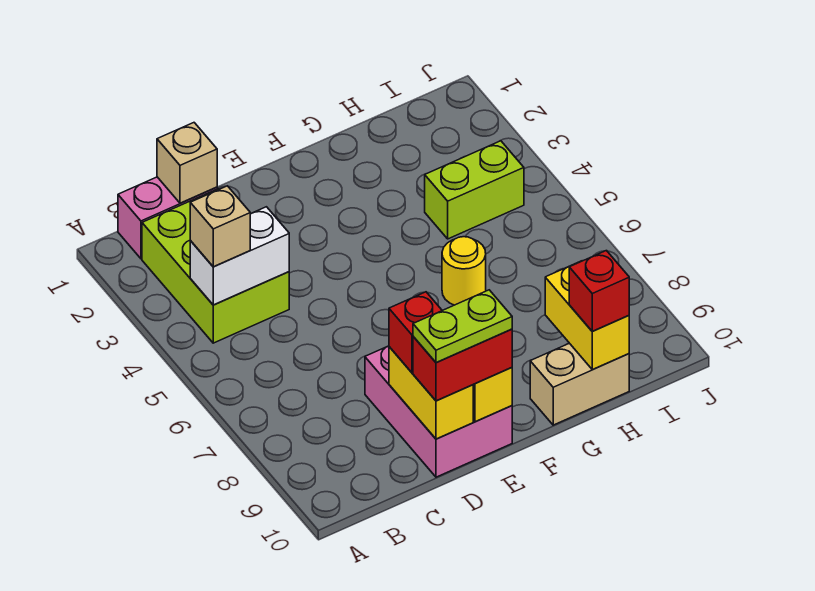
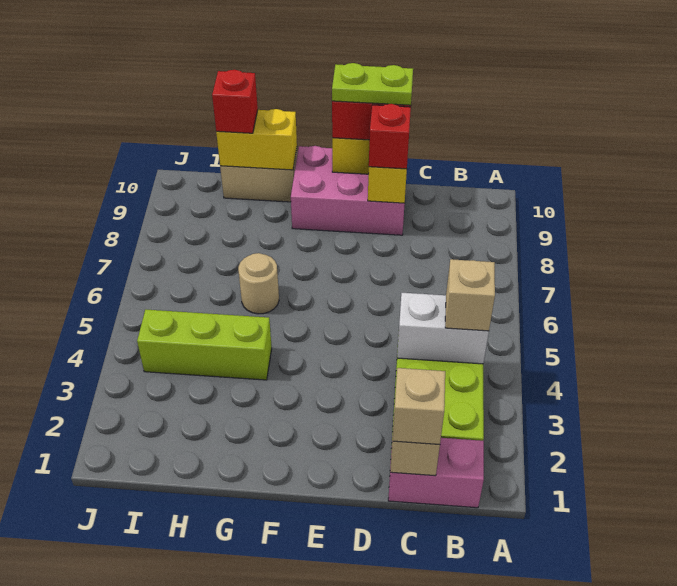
none -> tan 1x1 brick [393,368,445,445]
pink 2x3 brick [365,346,512,477] -> pink 2x3 brick turned to [291,146,405,235]
yellow 1x1 round brick [442,237,486,305] -> tan 1x1 round brick [238,253,279,314]
lime 1x2 brick [425,141,524,239] -> lime 1x3 brick [137,309,272,380]
yellow 1x2 brick [545,261,629,369] -> yellow 1x2 brick turned to [216,109,297,170]

